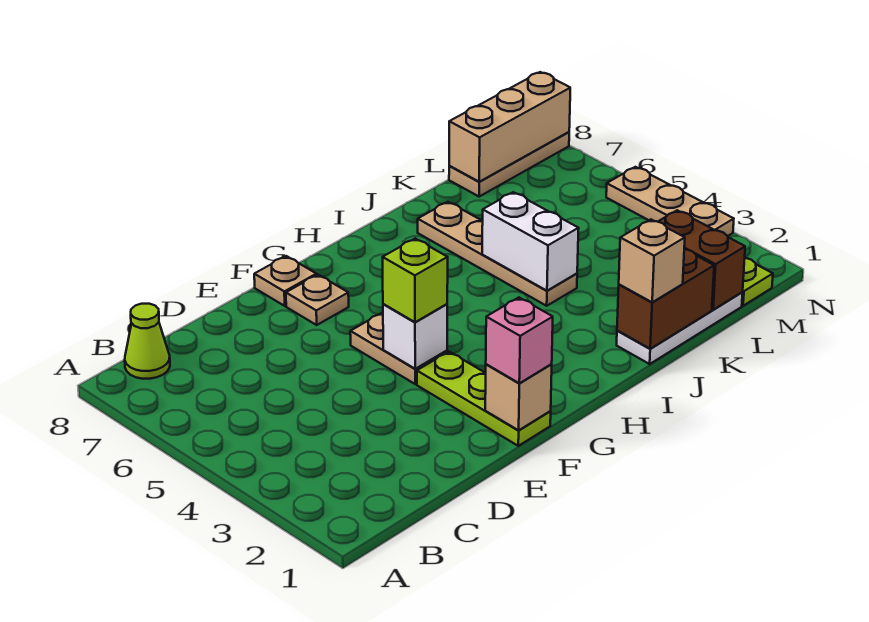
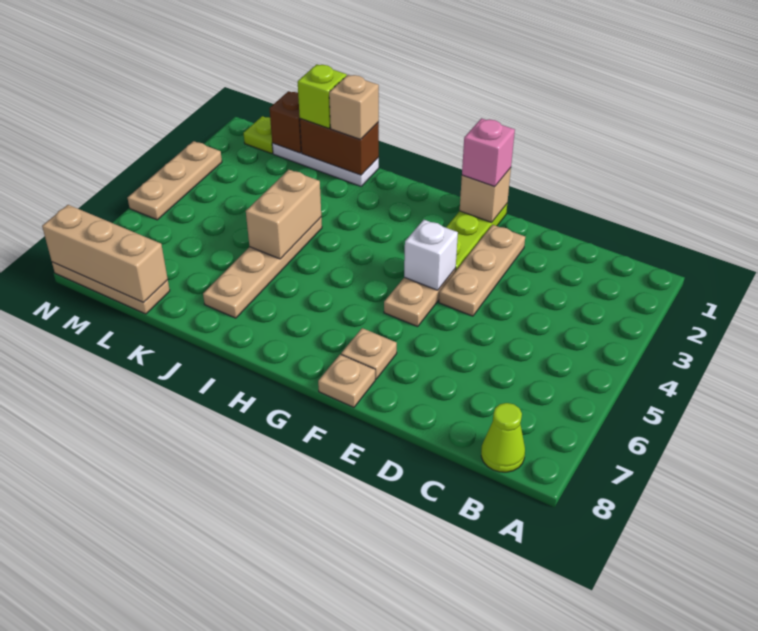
none -> tan 1x3 plate [439,225,525,316]
lime 1x1 brick [383,239,448,322] -> lime 1x1 brick moved to [298,64,347,128]
white 1x2 brick [482,192,579,291] -> tan 1x2 brick [246,170,321,259]
brown 1x2 brick [658,210,745,310] -> brown 1x1 brick [269,91,302,153]

